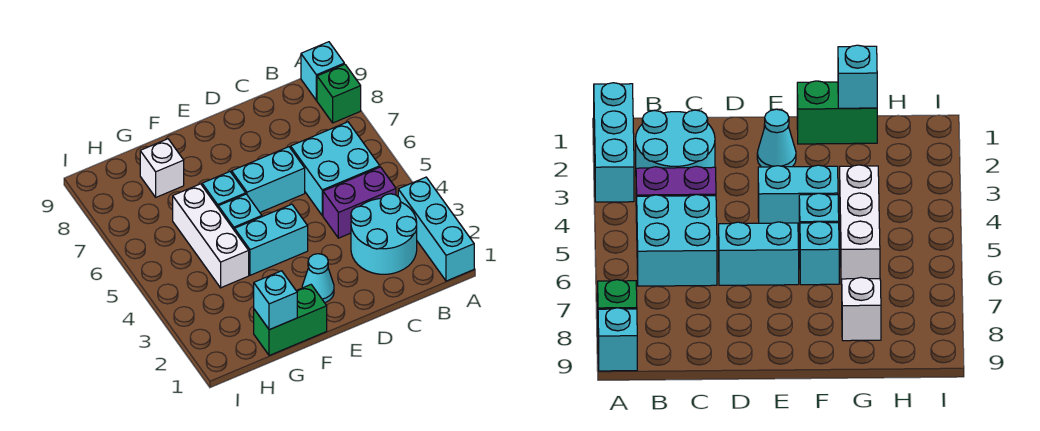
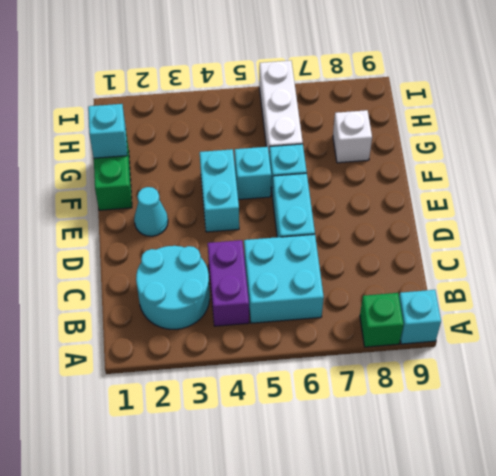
cyan 1x3 brick [398,177,474,281] -> none
white 1x3 brick [173,184,249,288] -> white 1x3 brick turned to [259,61,303,152]

